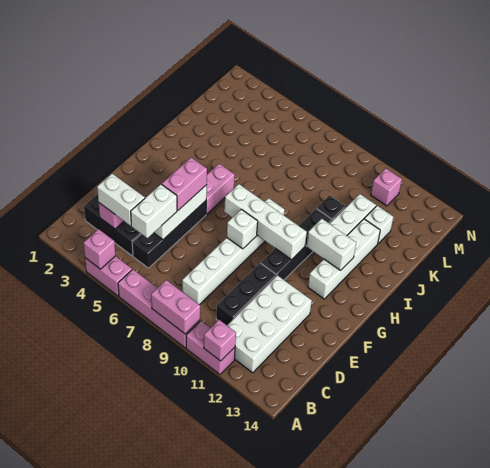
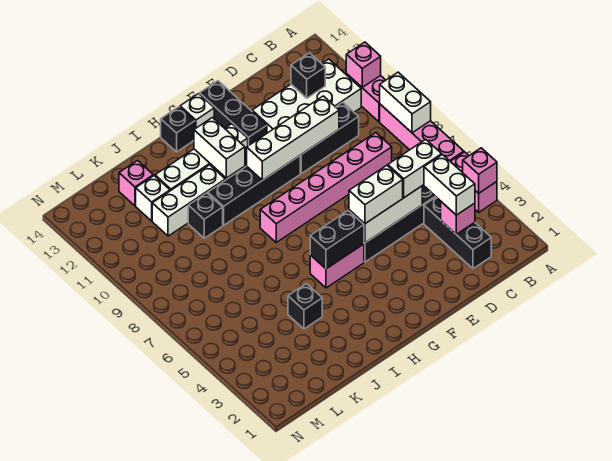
pink 1x2 brick [151,280,200,334] -> white 1x2 brick [380,72,431,133]
white 1x6 brick [182,198,284,305] -> pink 1x6 brick [260,133,392,242]
none -> black 1x1 brick [291,53,325,98]
pink 1x2 brick [162,157,207,210] -> white 1x2 brick [349,165,403,224]
white 1x1 brick [227,209,258,249] -> white 1x1 brick moved to [180,94,214,129]
none -> black 1x3 brick [200,81,267,146]
none -> black 1x2 brick [310,211,364,269]
white 1x4 brick [224,184,307,260] -> white 1x4 brick turned to [247,96,339,180]
none -> black 1x1 brick [161,107,195,152]
none -> black 1x1 brick [288,284,322,329]
pink 1x1 brick [371,168,402,206] -> pink 1x1 brick moved to [119,161,153,206]

